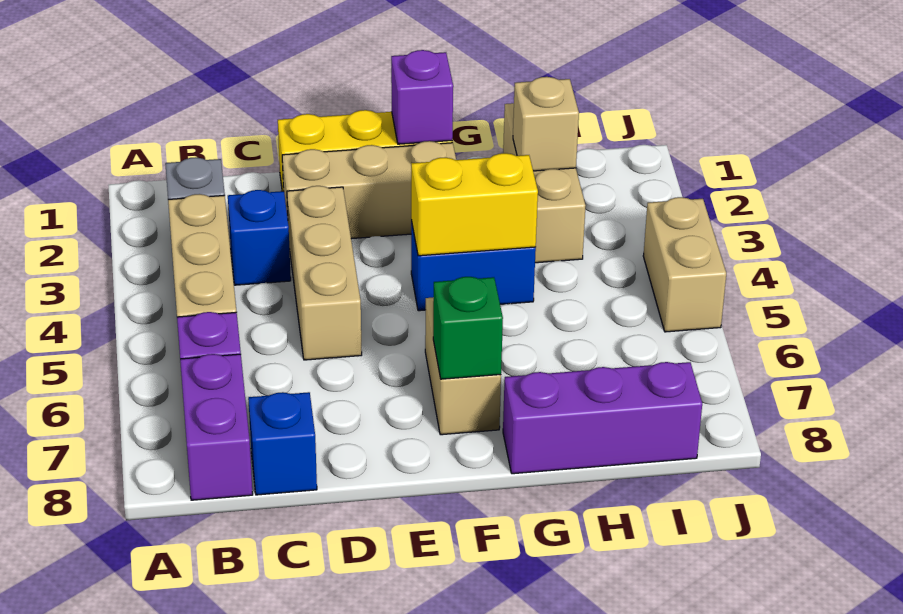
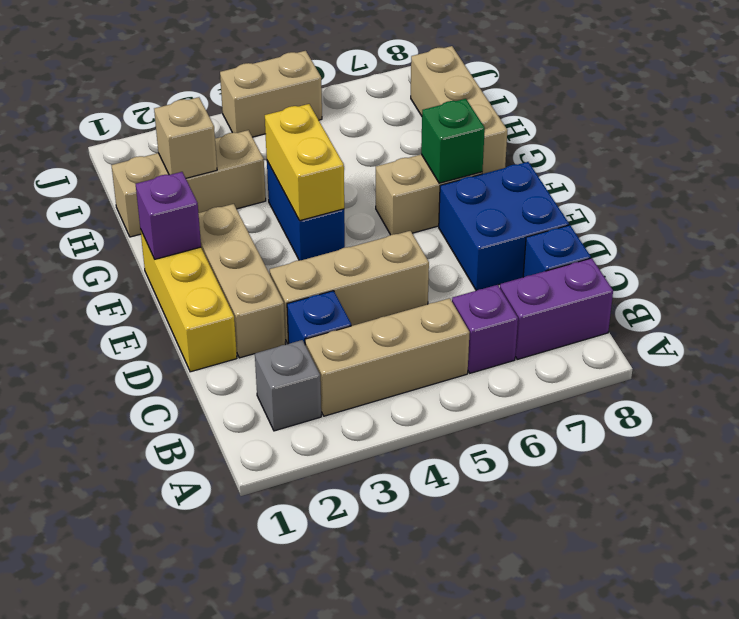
none -> blue 2x2 brick [439,162,569,290]
purple 1x3 brick [503,362,702,474] -> tan 1x3 brick [411,46,507,174]

